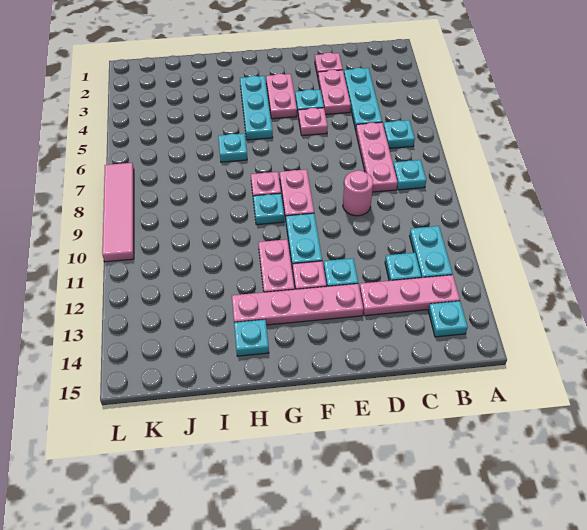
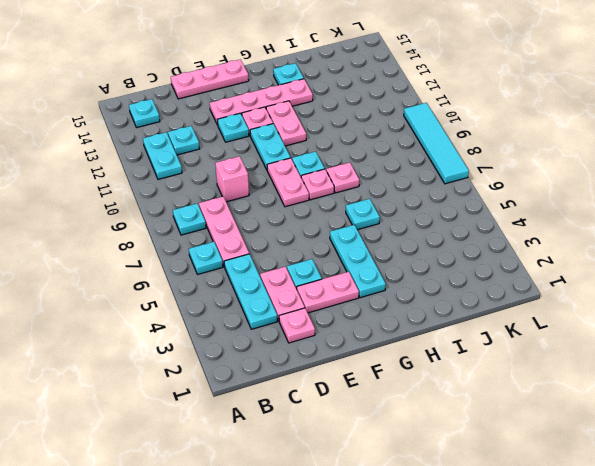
pink 1x3 plate [360,275,460,316] -> pink 1x3 plate moved to [171,59,249,99]
pink 1x1 round brick [343,170,373,216] -> pink 1x1 brick [215,156,249,202]
pink 1x1 plate [298,108,328,136] -> pink 1x1 plate moved to [326,162,359,193]
pink 1x2 plate [266,74,297,119] -> pink 1x2 plate turned to [297,272,359,313]
pink 1x4 tile [102,163,134,262] -> cyan 1x4 tile [404,103,469,184]

